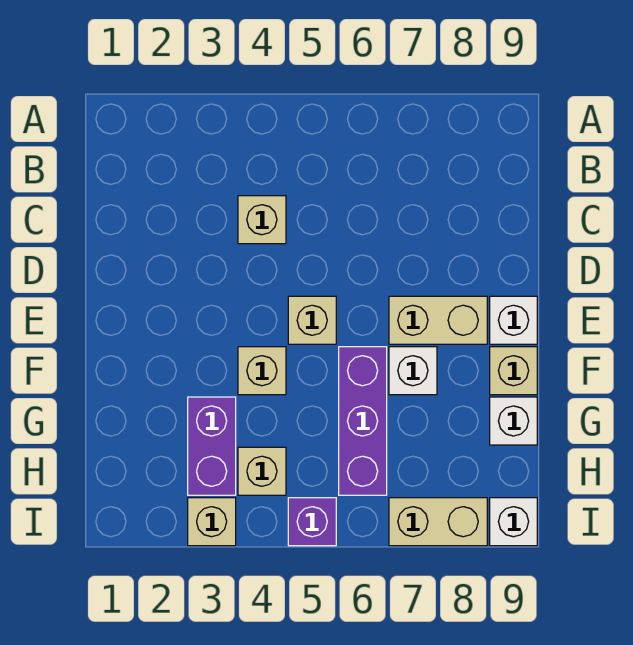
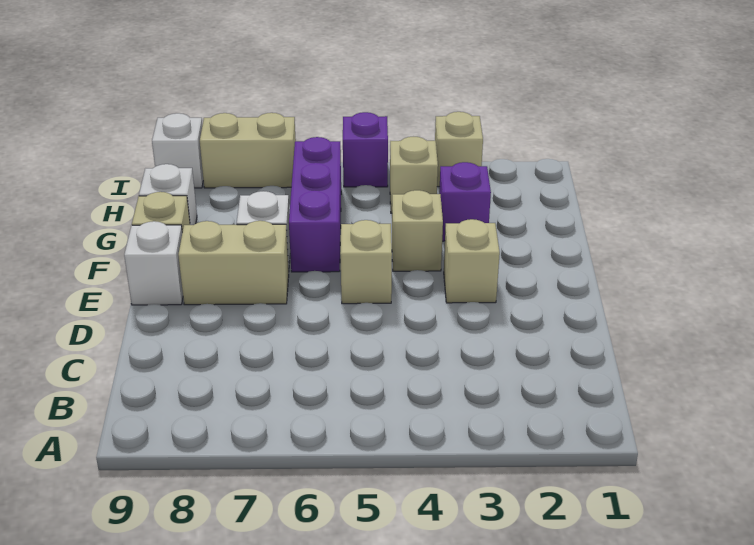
tan 1x1 brick [238,196,286,244] -> tan 1x1 brick moved to [444,219,500,303]
purple 1x2 brick [188,397,236,495] -> purple 1x1 brick [439,162,491,241]

